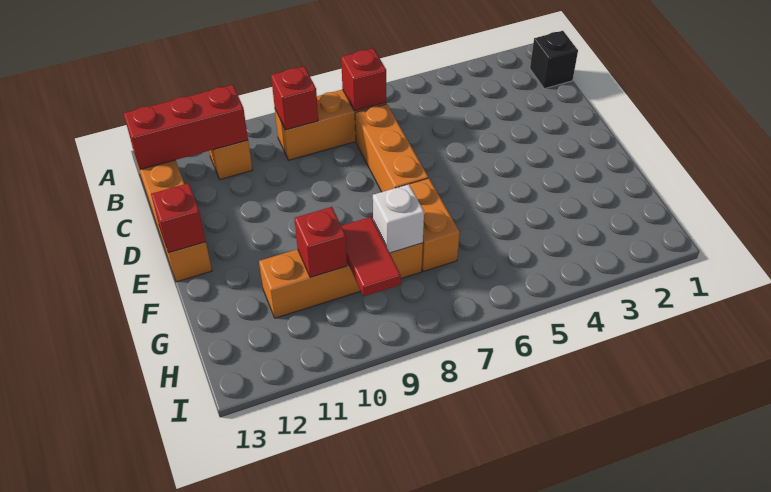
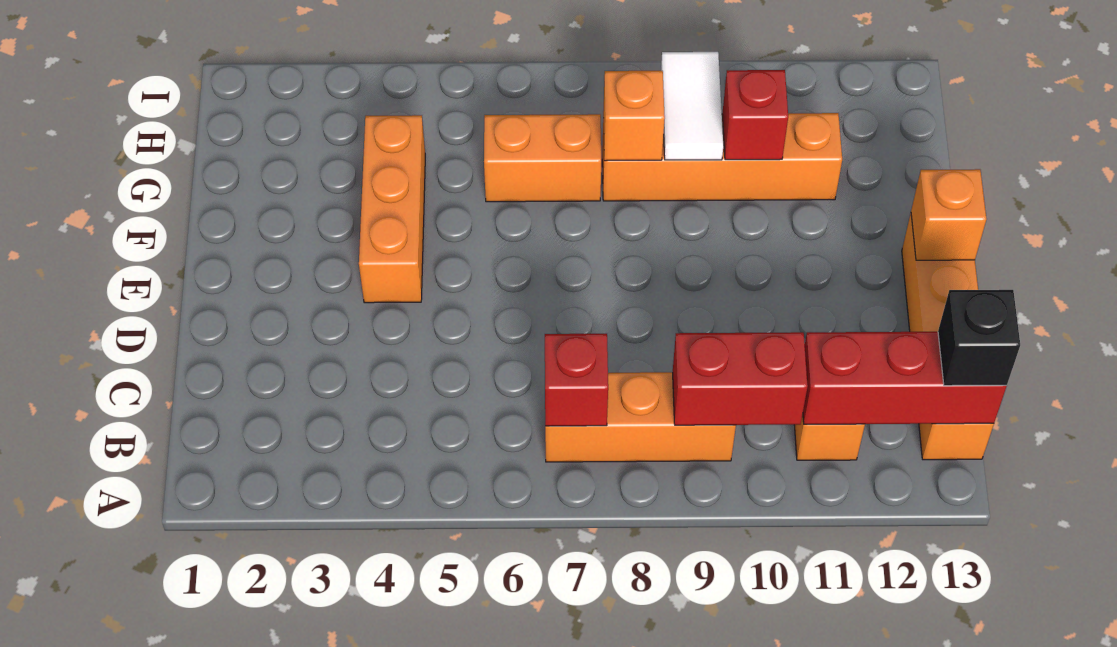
black 1x1 brick [530,31,578,89] -> black 1x1 brick moved to [938,290,1020,386]
red 1x1 brick [271,66,318,130] -> red 1x2 brick [673,332,808,425]
orange 1x3 brick [355,104,428,192] -> orange 1x3 brick moved to [359,115,425,303]
red 1x1 brick [151,183,206,253] -> orange 1x1 brick [911,169,986,260]
orange 1x2 brick [409,178,460,271] -> orange 1x2 brick turned to [484,114,601,202]
white 1x1 brick [373,184,424,253] -> orange 1x1 brick [603,71,665,161]
red 1x2 tile [341,217,401,296] -> white 1x2 tile [661,52,723,160]

